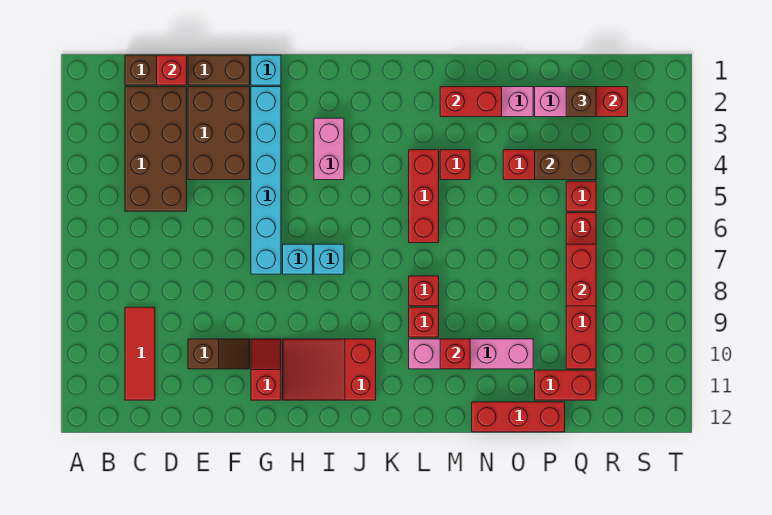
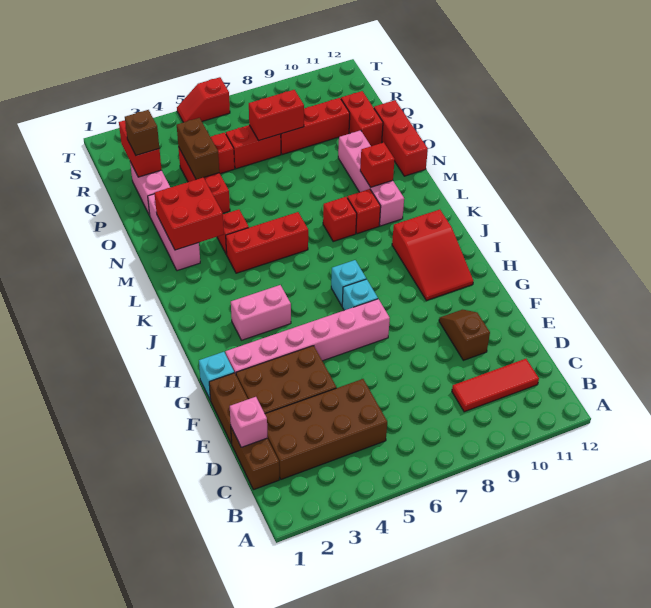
red 1x1 brick [157,55,187,85] -> pink 1x1 brick [229,397,268,447]
cyan 1x6 brick [251,87,281,274] -> pink 1x6 brick [225,299,390,374]
red 1x2 slope [251,339,281,400] -> red 1x2 slope moved to [177,77,230,122]
red 1x2 brick [440,87,502,117] -> red 2x2 brick [154,178,224,250]

